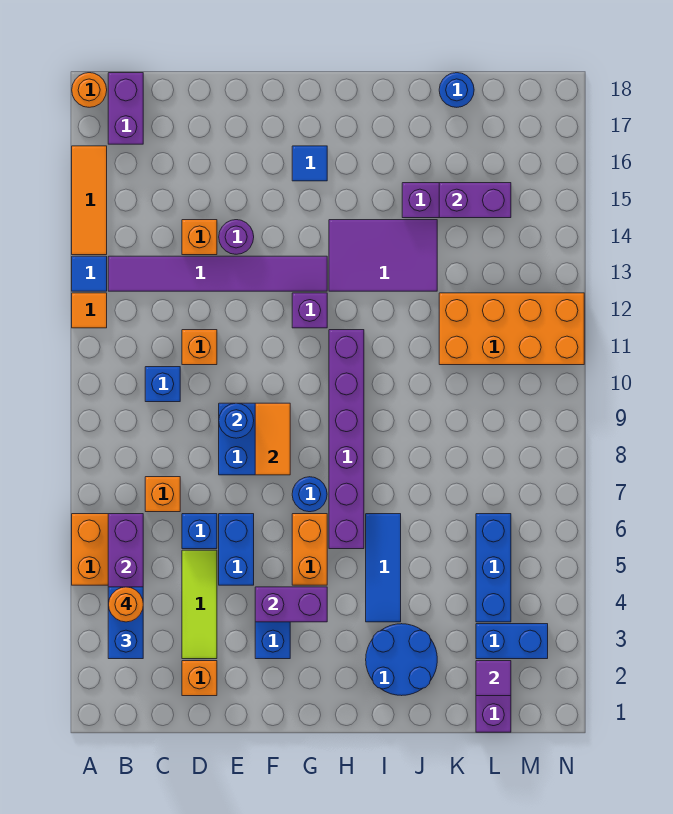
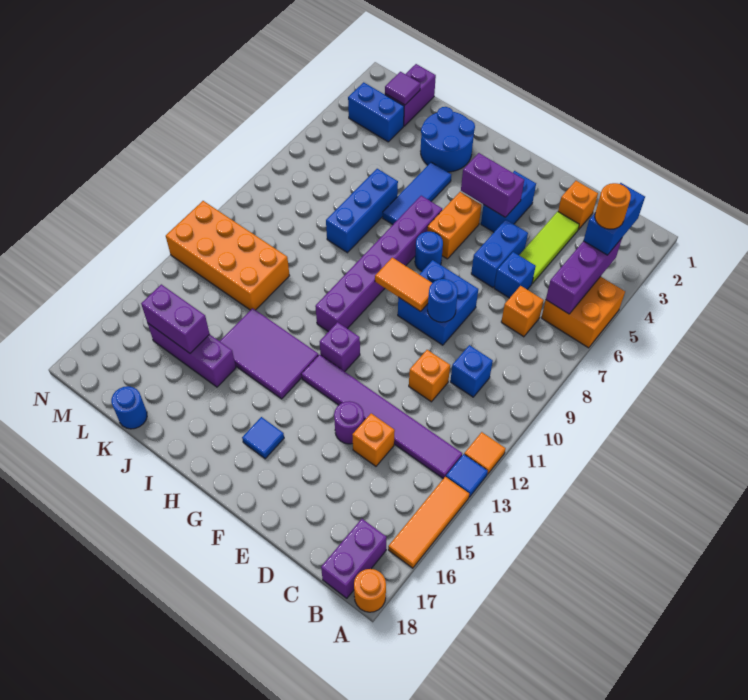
orange 1x2 tile [255,403,290,475] -> orange 1x2 tile turned to [375,257,432,311]
blue 1x3 brick [476,514,511,622] -> blue 1x3 brick moved to [326,169,398,253]

